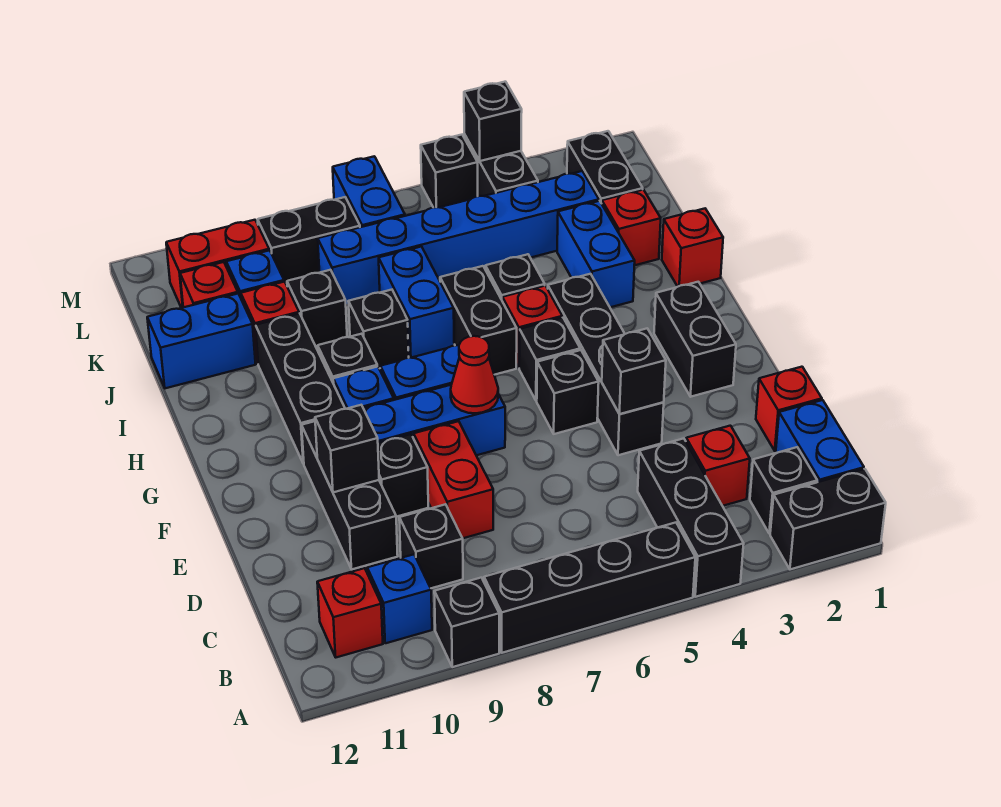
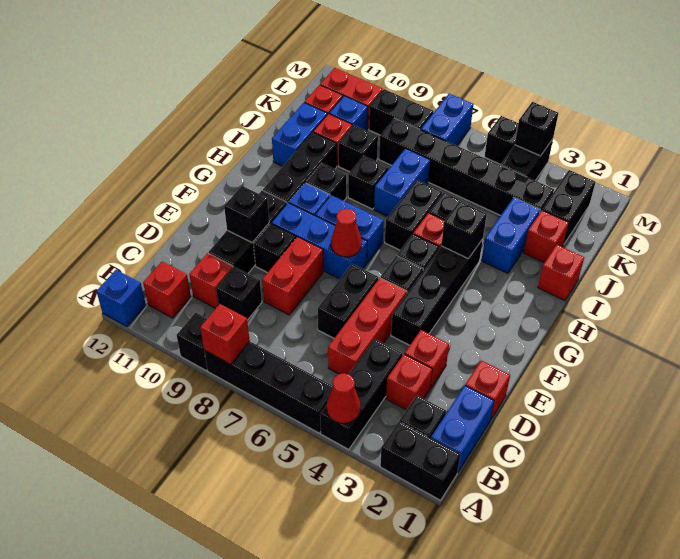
none -> red 1x1 cone [327,373,360,423]
none -> red 1x1 brick [200,304,250,364]
blue 1x1 brick [367,554,432,643] -> blue 1x1 brick moved to [96,270,146,327]
none -> red 1x3 brick [328,278,407,374]
none -> red 1x1 brick [189,253,233,308]
none -> red 1x1 brick [405,330,449,389]
black 1x1 brick [602,328,666,414] -> black 1x1 brick moved to [441,201,487,259]
black 1x2 brick [654,282,736,397] -> black 1x2 brick moved to [318,264,378,338]
blue 1x2 brick [147,294,256,388] -> blue 1x2 brick turned to [272,103,327,166]
blue 1x6 brick [318,171,599,305] -> black 1x6 brick [379,118,554,215]

